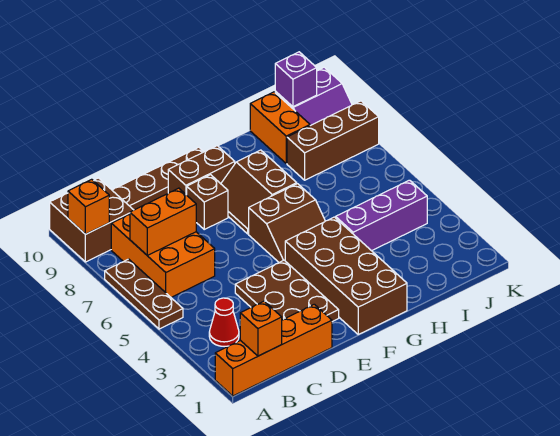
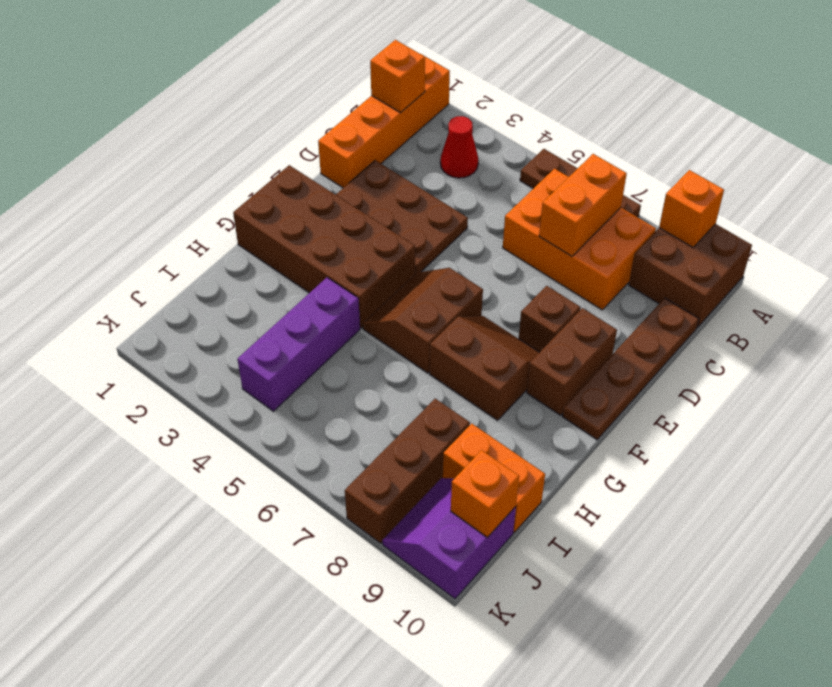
purple 1x1 brick [275,52,317,107] -> orange 1x1 brick [451,450,519,538]

